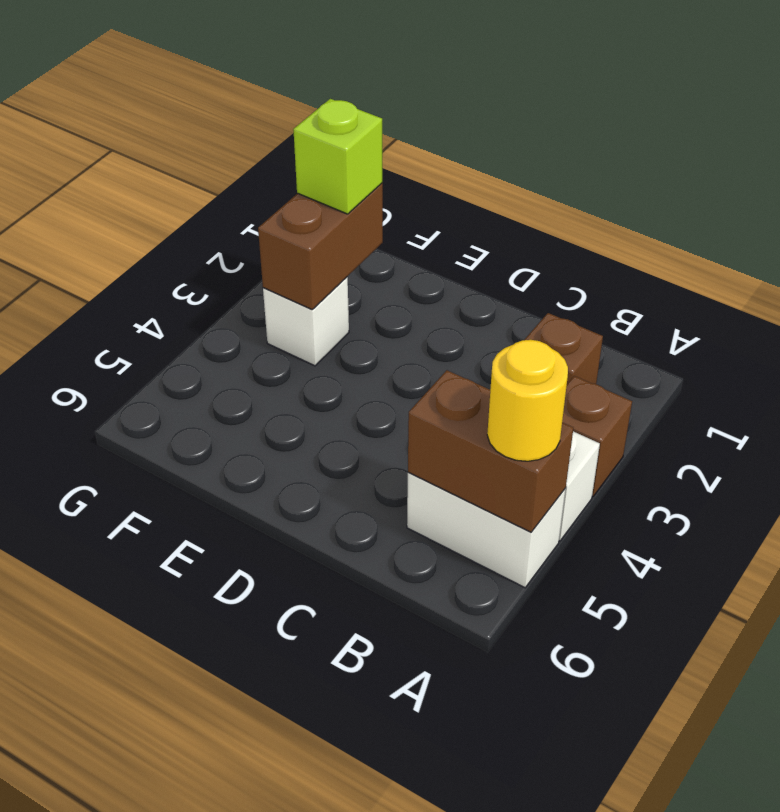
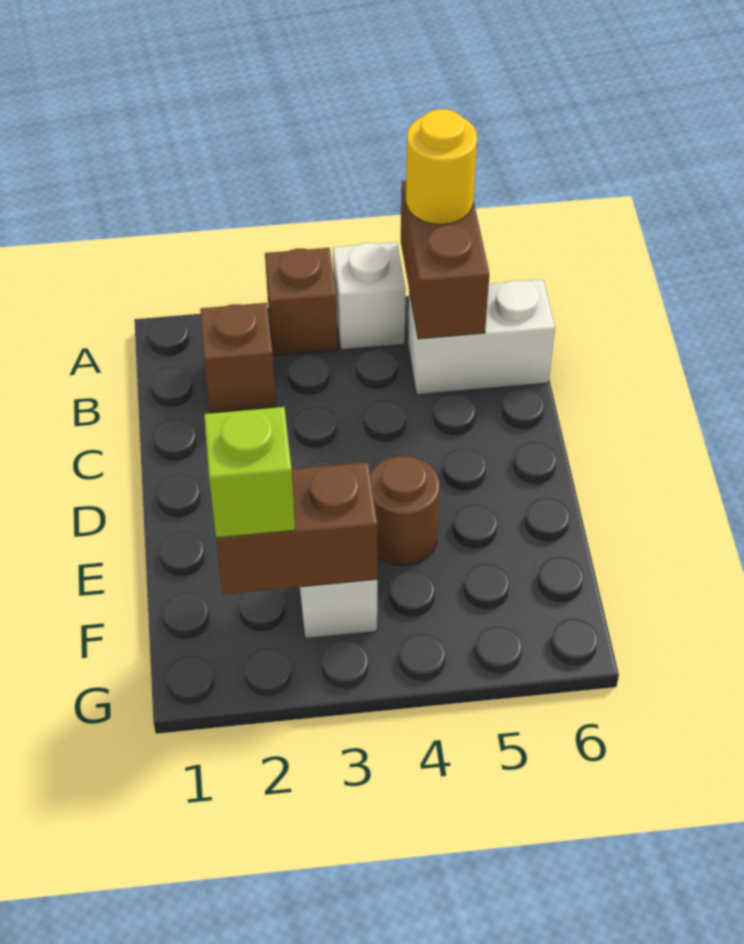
white 1x2 brick [407,472,566,588] -> white 1x2 brick turned to [408,279,555,395]
none -> brown 1x1 round brick [370,456,440,566]

